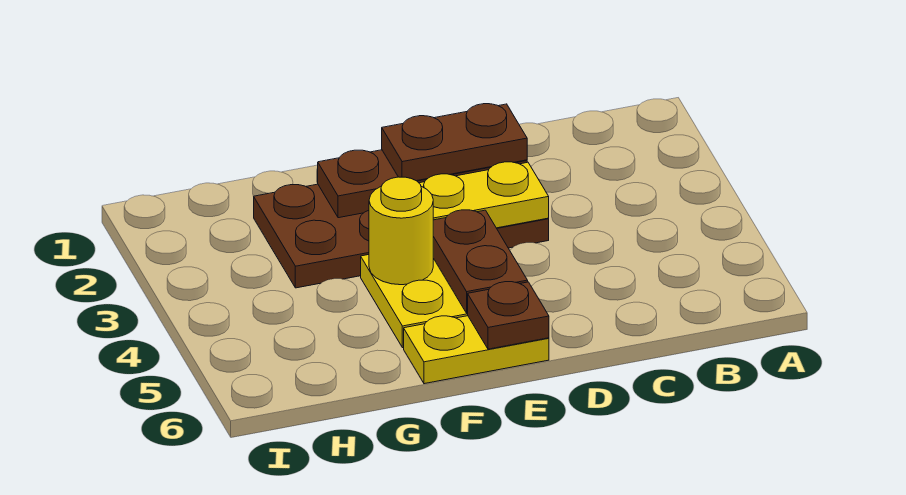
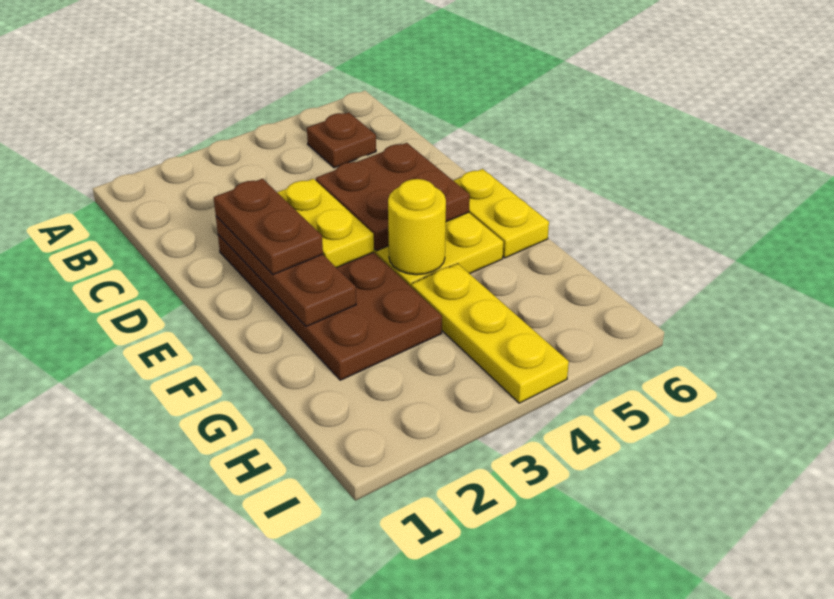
brown 1x2 plate [433,210,528,313] -> brown 2x2 plate [316,143,470,251]
brown 1x1 plate [468,282,549,349] -> brown 1x1 plate moved to [307,112,376,168]
none -> yellow 1x3 plate [411,264,569,403]

